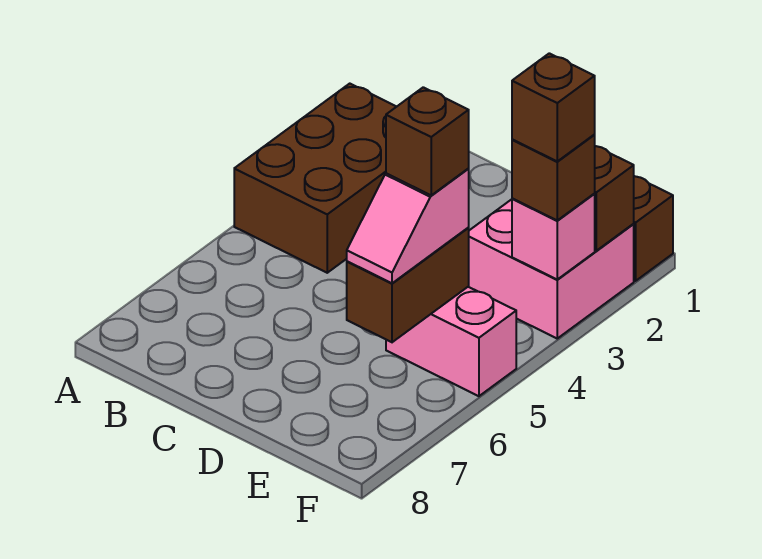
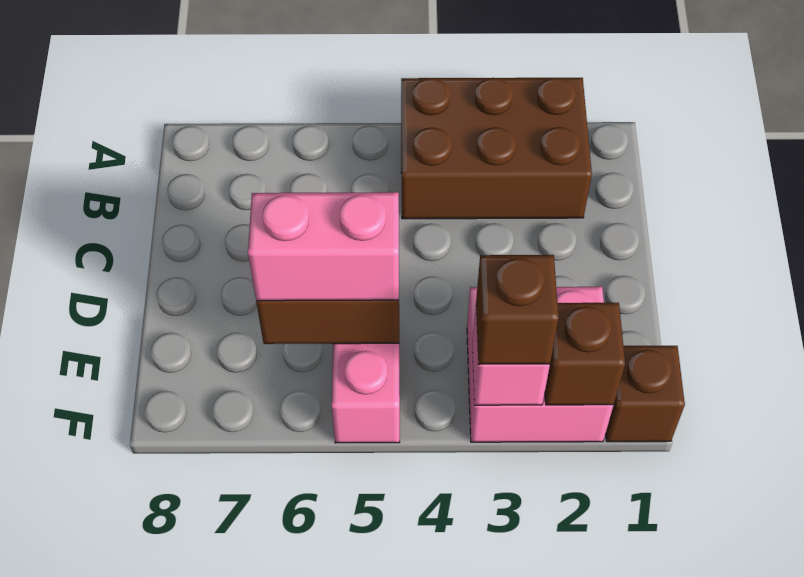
pink 1x2 slope [347,169,469,283] -> pink 1x2 brick [248,192,399,301]
brown 1x1 brick [386,87,469,195] -> none
brown 1x1 brick [512,53,595,161] -> none

